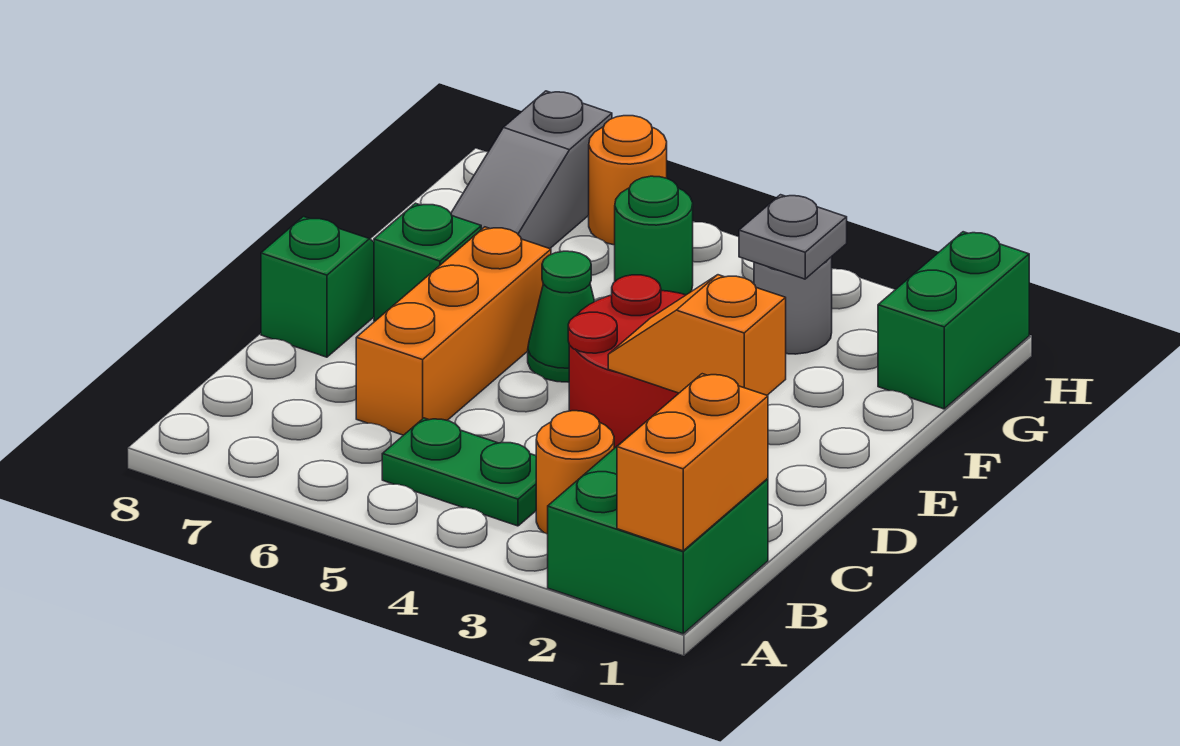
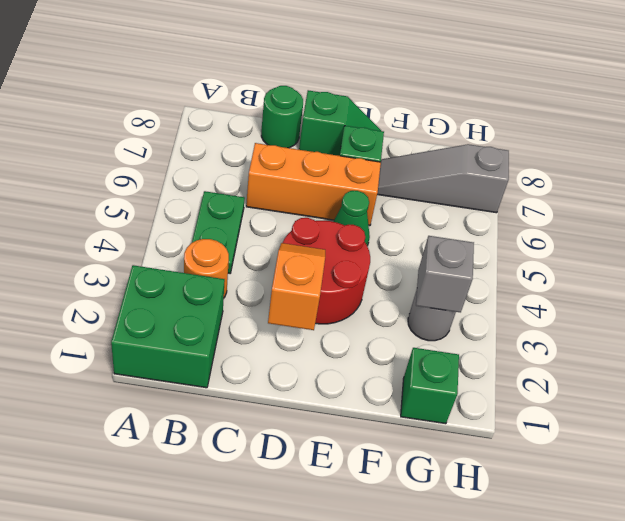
orange 1x2 brick [617,374,768,551] -> none
green 1x2 brick [878,232,1029,409] -> green 1x1 brick [401,348,459,424]
grey 1x1 plate [739,195,847,279] -> grey 1x1 brick [416,236,474,312]
green 1x1 round brick [615,176,693,295] -> green 1x1 round brick moved to [261,86,303,148]
orange 1x1 round brick [589,116,667,245] -> none

